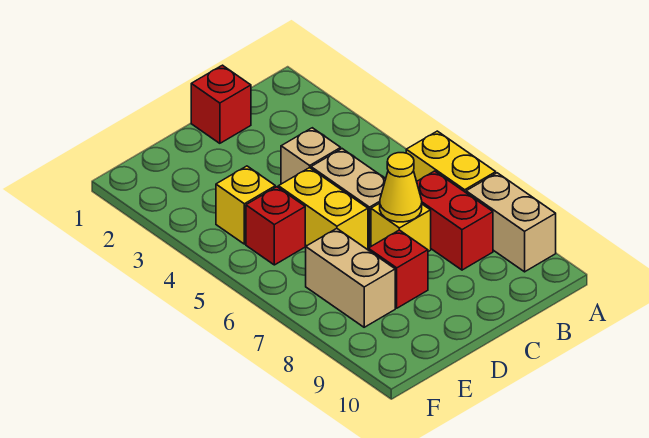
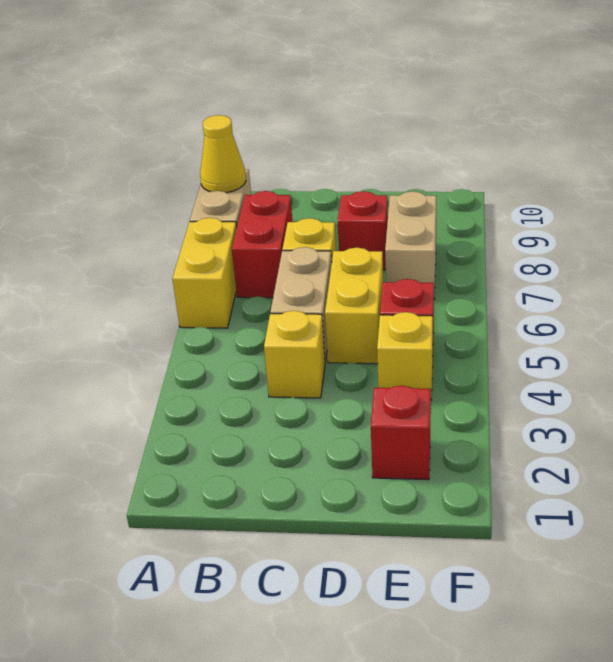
red 1x1 brick [191,65,251,143] -> red 1x1 brick moved to [371,386,431,480]
tan 1x1 brick [281,128,341,184] -> yellow 1x1 brick [264,311,325,398]
yellow 1x1 cone [380,153,422,222] -> yellow 1x1 cone moved to [200,115,246,193]

